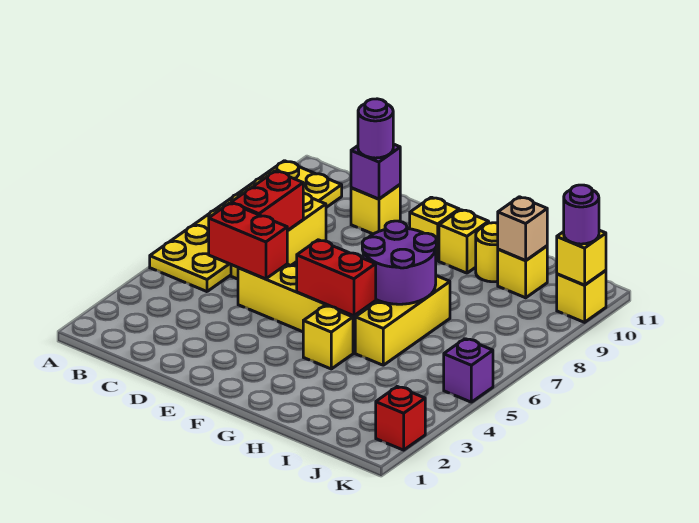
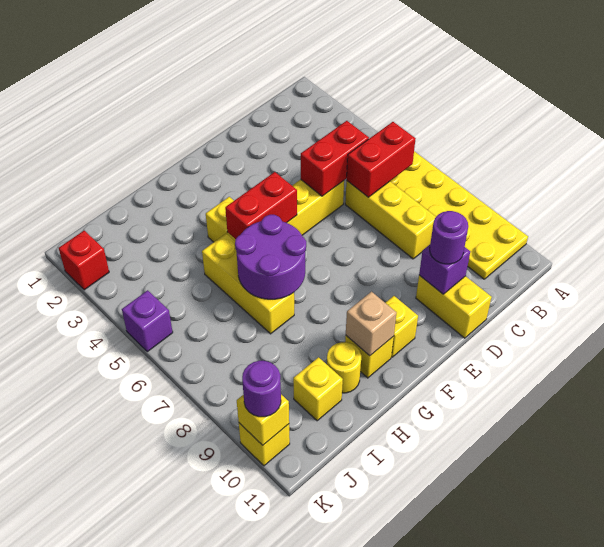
red 1x2 brick [231,171,303,231] -> red 1x2 brick turned to [347,122,416,197]
yellow 1x1 brick [351,185,400,234] -> yellow 1x2 brick [416,275,492,338]
tan 1x1 brick [498,197,547,260] -> tan 1x1 brick moved to [346,292,396,356]

